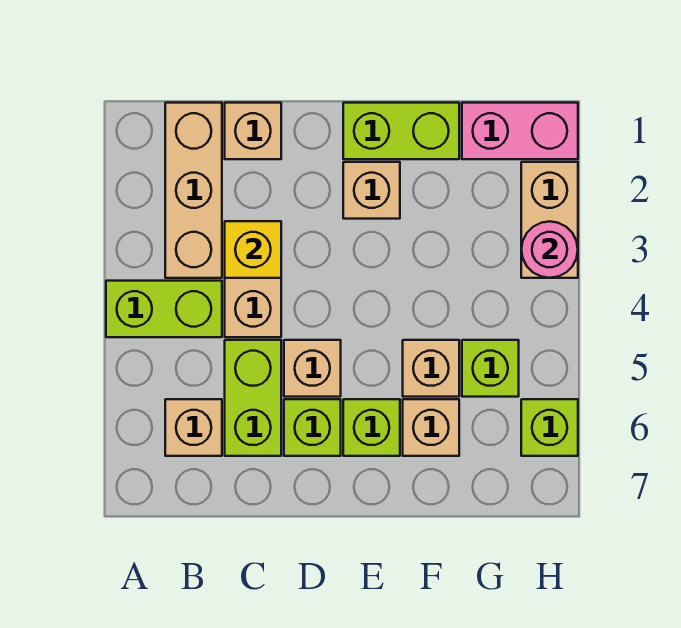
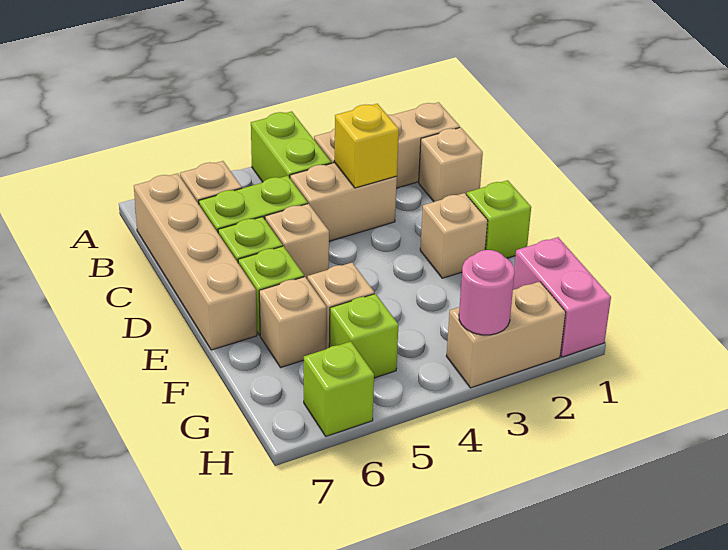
none -> tan 1x4 brick [134,173,257,350]
lime 1x2 brick [343,103,459,159] -> lime 1x1 brick [467,180,531,258]

